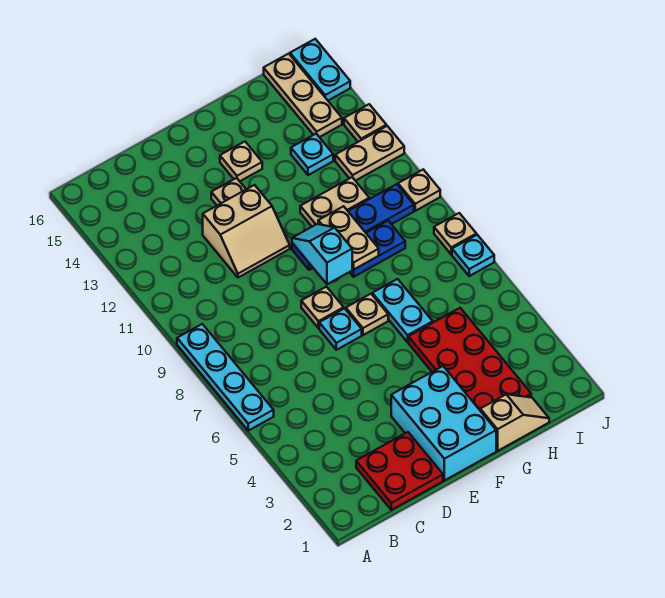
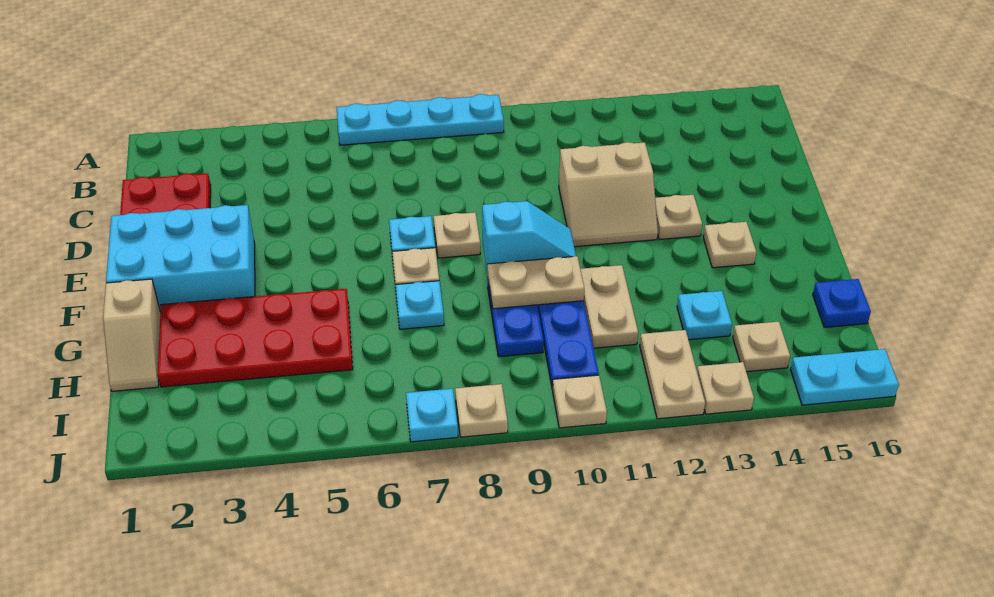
tan 2x2 slope [203,185,290,278] -> tan 2x2 slope turned to [559,142,658,247]
cyan 1x2 plate [372,279,433,342] -> cyan 1x1 plate [395,281,444,329]
none -> blue 1x1 plate [813,279,871,328]
tan 1x3 plate [264,54,342,137] -> tan 1x1 plate [733,322,790,372]

